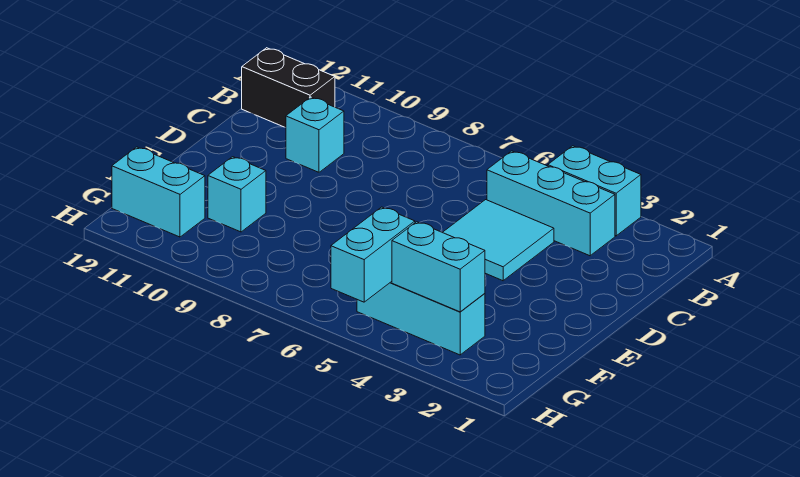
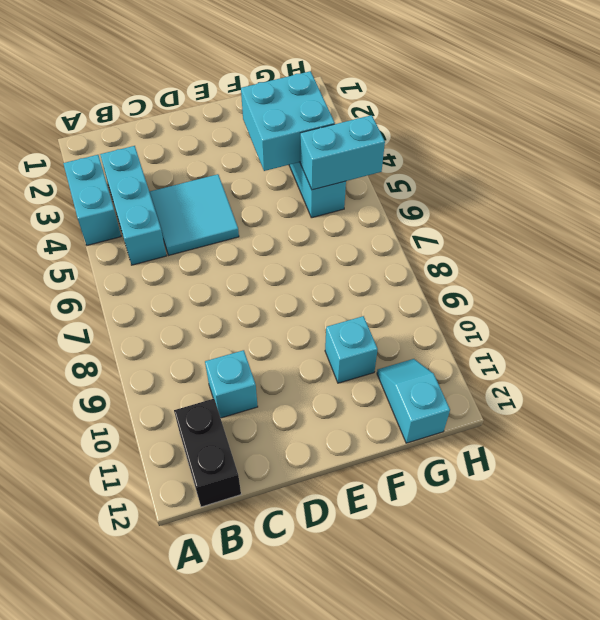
cyan 1x2 brick [392,222,485,312] -> cyan 2x2 brick [241,71,335,171]
cyan 1x2 brick [112,147,205,237] -> cyan 1x2 slope [377,359,450,443]

